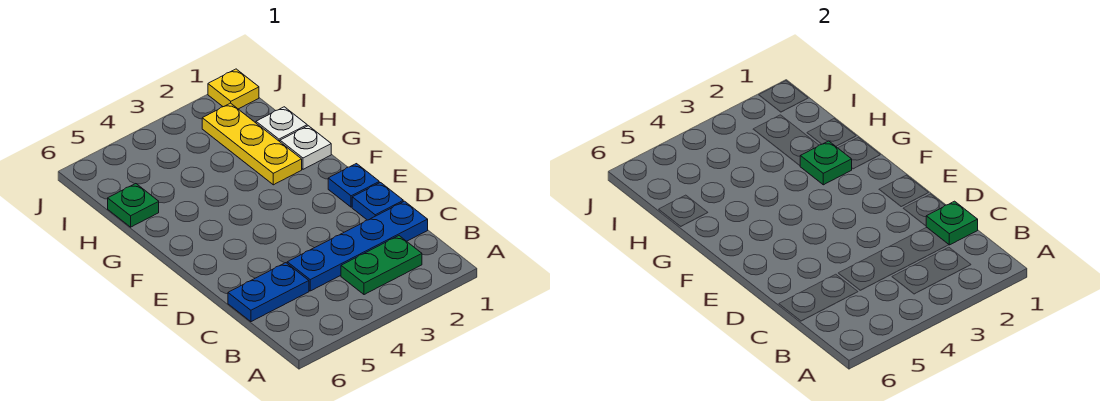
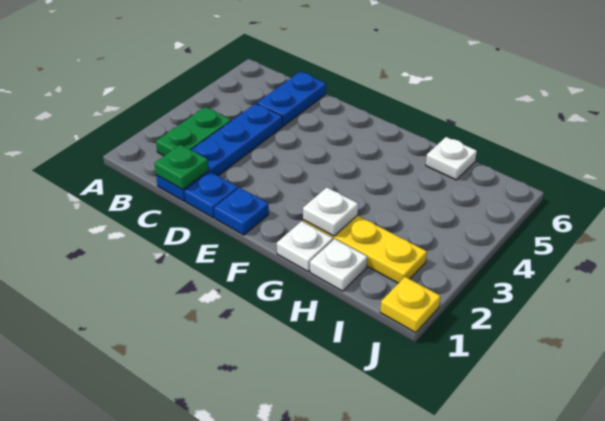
green 1x1 plate [800,141,852,185] -> white 1x1 plate [303,187,358,236]
green 1x1 plate [108,184,159,227] -> white 1x1 plate [426,137,477,180]

